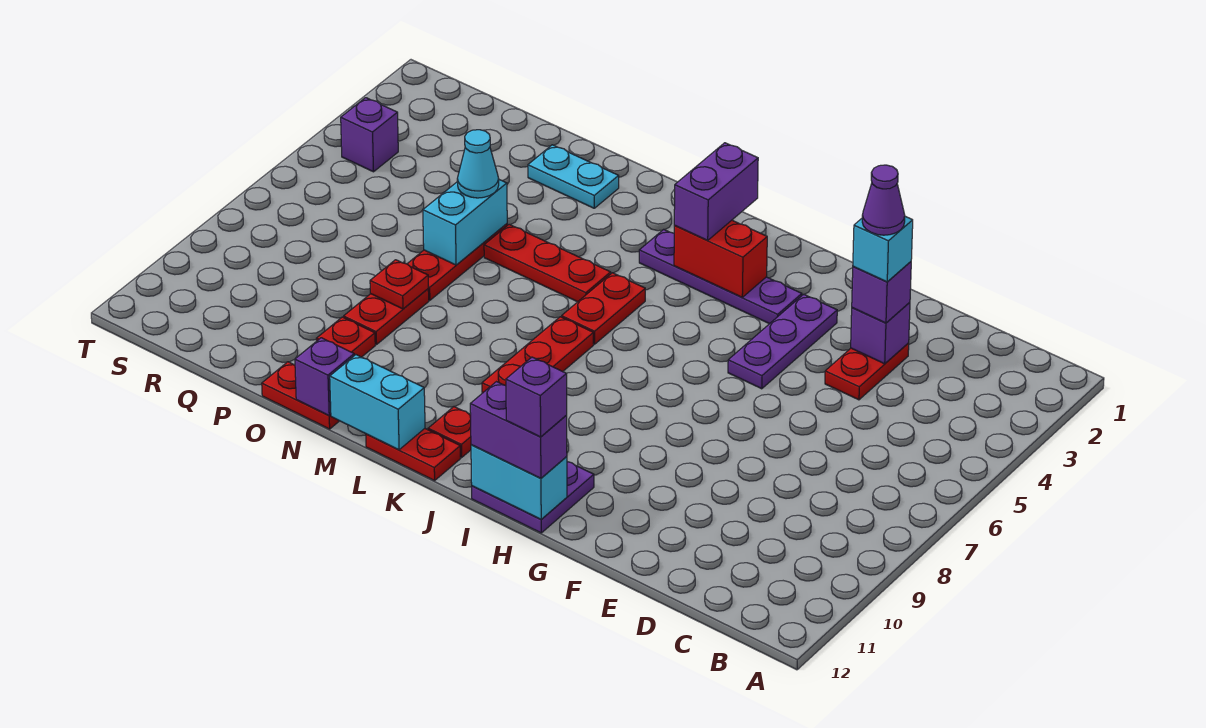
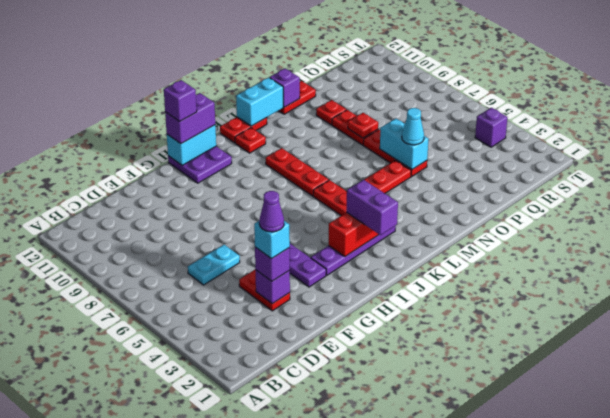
cyan 1x2 plate [528,145,619,208] -> cyan 1x2 plate moved to [188,245,240,285]

